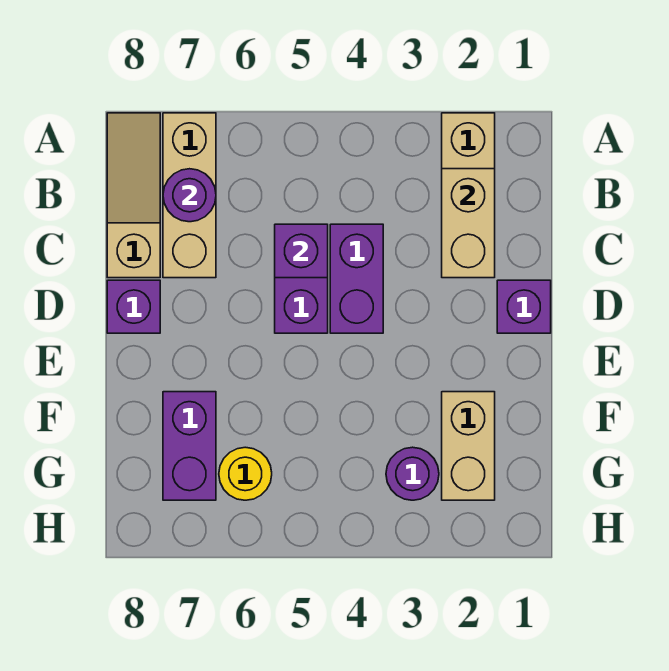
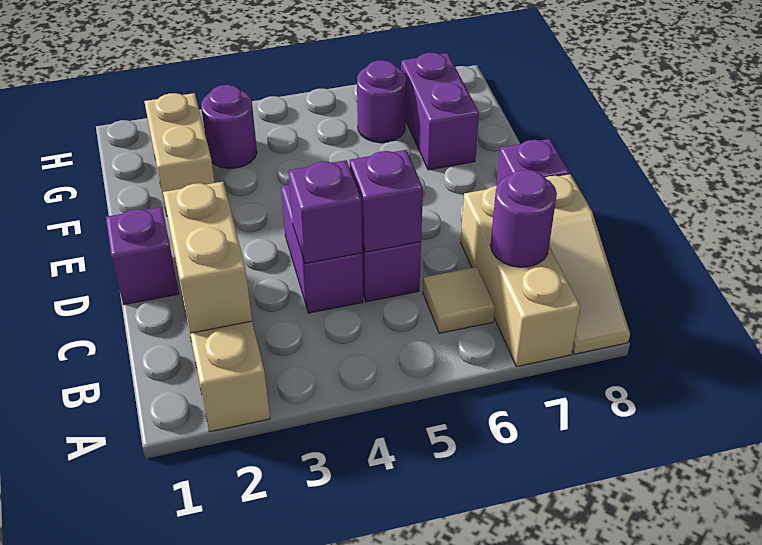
none -> tan 1x1 tile [423,267,495,333]
none -> purple 1x1 brick [289,160,362,263]
yellow 1x1 round brick [219,447,272,500] -> purple 1x1 round brick [357,60,406,143]

